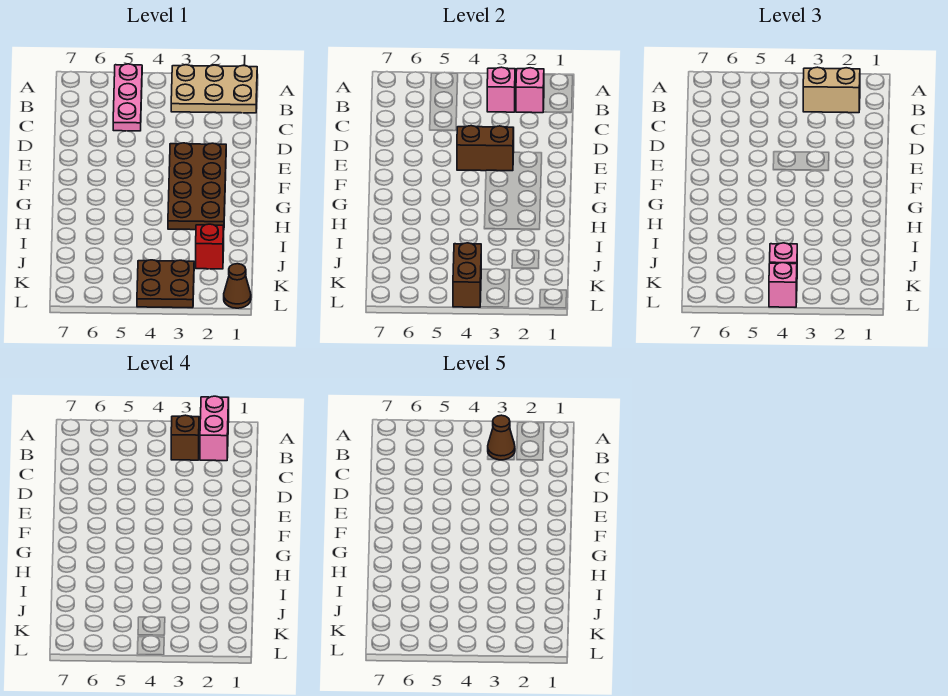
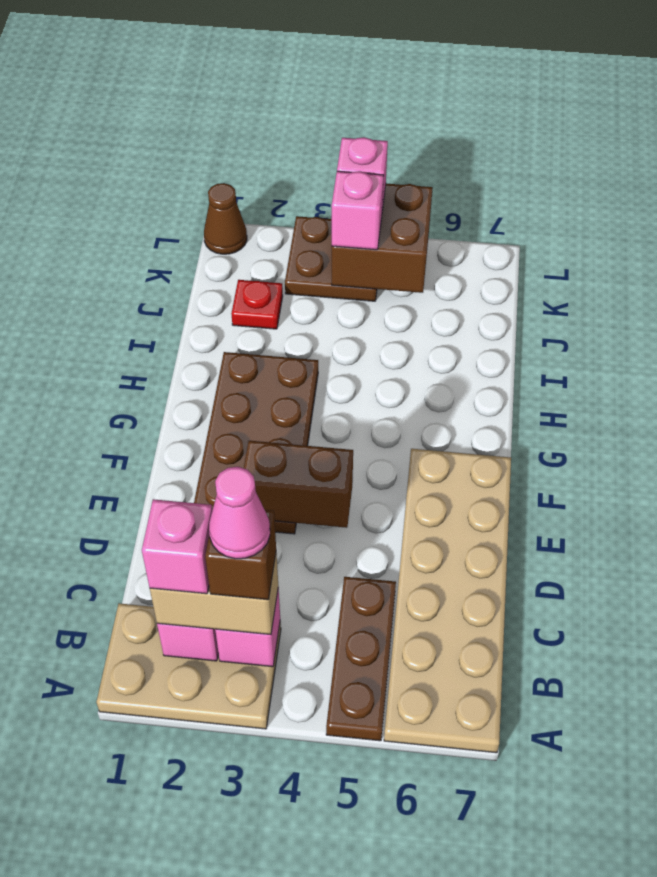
pink 1x2 brick [200,396,229,461] -> pink 1x1 brick [142,499,212,594]
pink 1x3 plate [113,64,142,131] -> brown 1x3 plate [326,577,396,741]
none -> tan 2x6 plate [384,449,511,753]
brown 1x1 cone [488,415,515,460] -> pink 1x1 cone [209,467,270,559]
red 1x1 brick [196,224,224,269] -> red 1x1 plate [231,280,283,329]
brown 1x2 brick [453,243,481,307] -> brown 2x2 brick [332,184,433,293]

